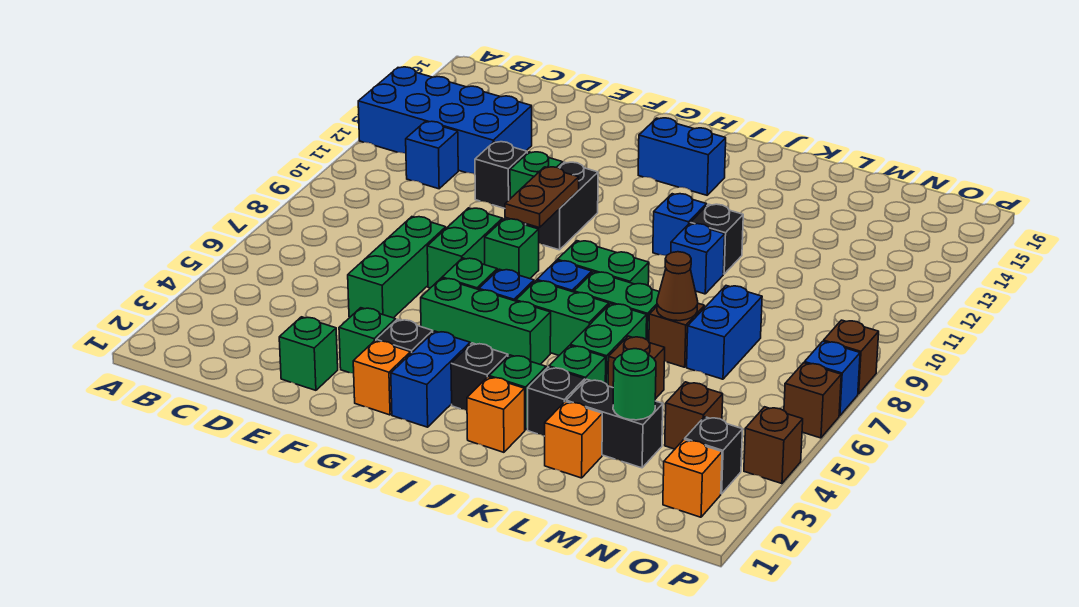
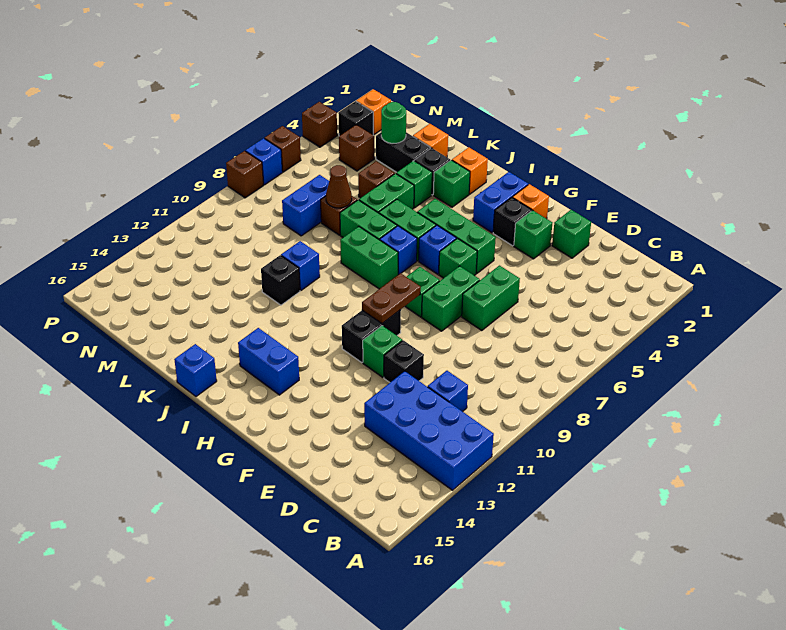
green 1x3 brick [348,217,446,318] -> green 1x2 brick [462,265,520,331]
black 1x1 brick [451,343,508,411] -> none
blue 1x1 brick [653,194,707,256] -> blue 1x1 brick moved to [174,344,217,397]

